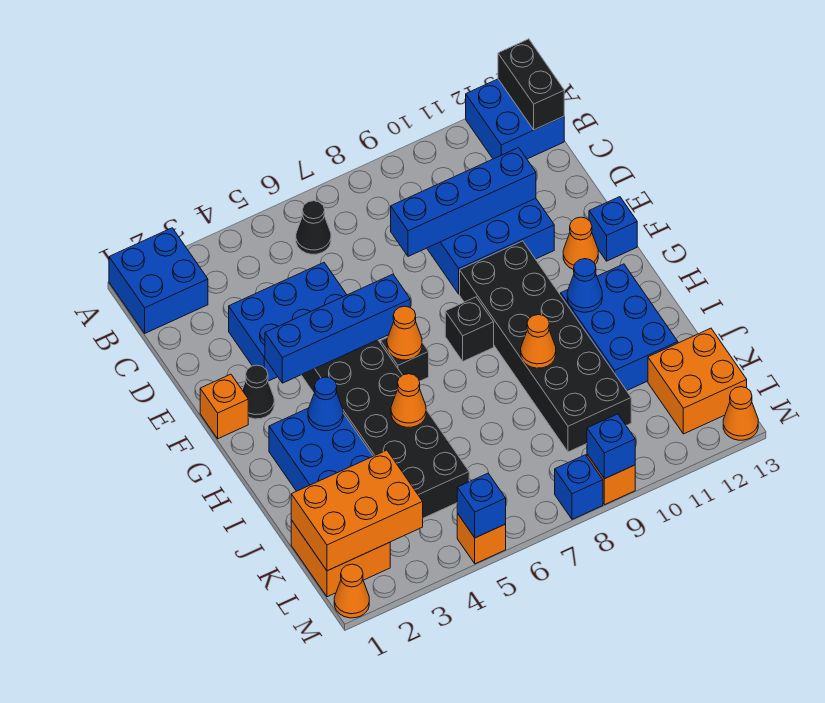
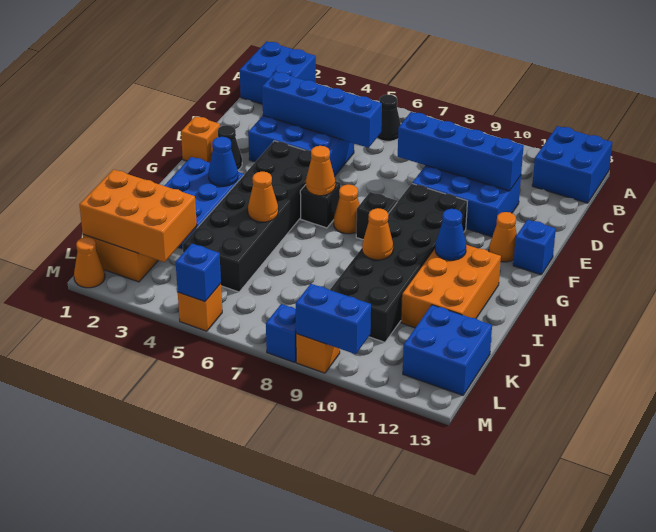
black 1x2 brick [498,39,564,130] -> none
blue 1x4 brick [265,274,410,383] -> blue 1x4 brick moved to [262,72,382,148]
blue 2x3 brick [561,264,678,391] -> orange 2x3 brick [401,245,501,328]
orange 2x2 brick [648,328,747,434] -> blue 2x2 brick [403,305,492,395]
blue 1x1 brick [587,414,635,479] -> blue 1x2 brick [295,284,371,354]
orange 1x1 cone [723,387,758,440] -> orange 1x1 cone moved to [334,184,359,234]

